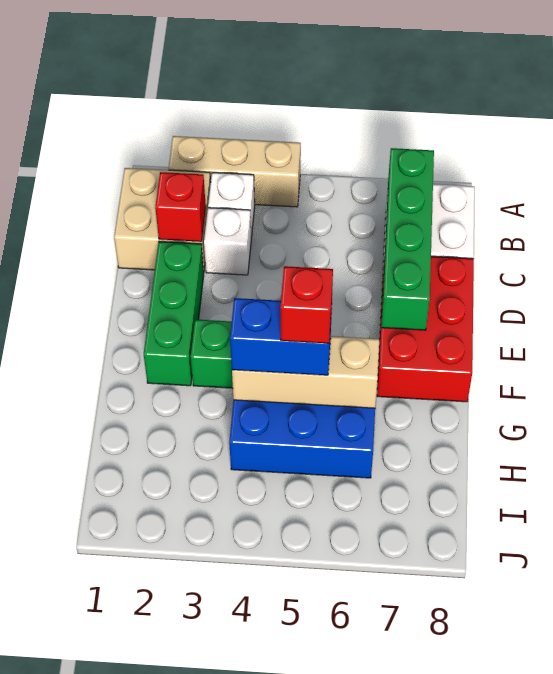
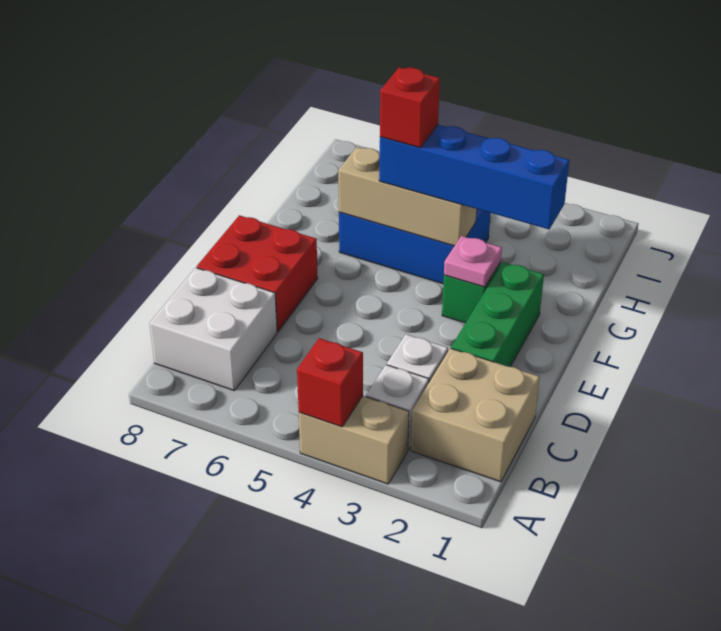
tan 1x3 brick [168,136,301,207] -> tan 1x2 brick [299,396,409,484]
green 1x4 brick [381,148,434,330] -> none
red 1x1 brick [155,172,206,242] -> red 1x1 brick moved to [297,338,363,427]
red 2x3 brick [377,256,474,402] -> red 2x2 brick [197,215,318,332]
none -> pink 1x1 plate [444,236,502,287]
blue 1x2 brick [230,298,332,375] -> blue 1x4 brick [379,125,569,229]

